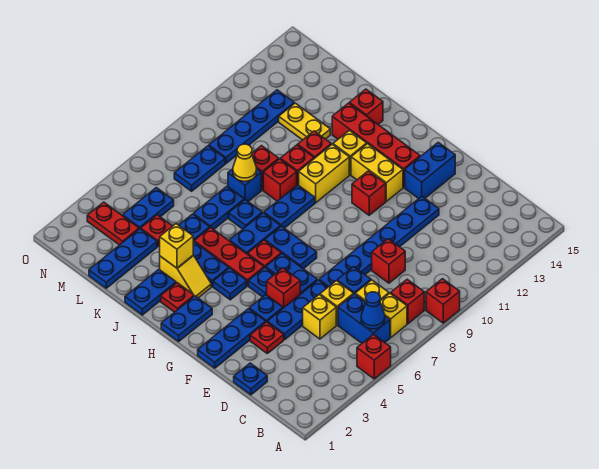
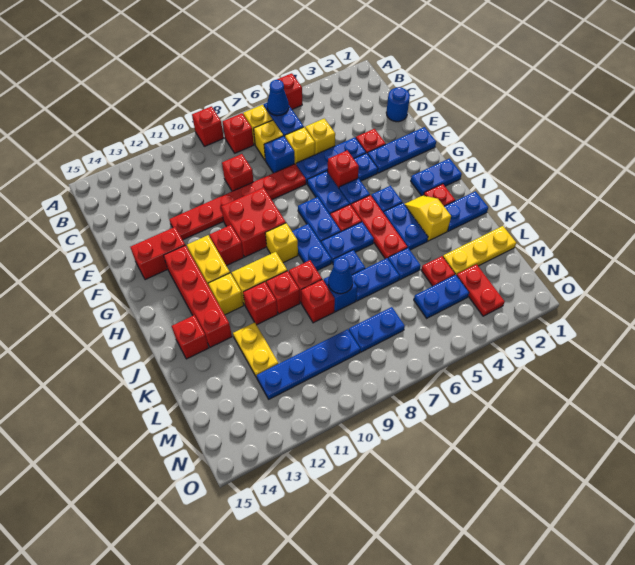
blue 1x1 plate [234,363,267,395] -> blue 1x1 round brick [386,87,410,122]
blue 1x6 plate [319,196,439,287] -> red 1x6 plate [169,164,306,240]
none -> red 2x2 brick [221,187,286,257]
blue 1x2 brick [405,142,455,199] -> red 1x2 brick [130,227,185,280]
blue 1x2 plate [264,185,315,228] -> blue 1x2 plate turned to [292,224,331,271]
yellow 1x1 brick [160,224,193,268] -> yellow 1x1 brick moved to [265,223,298,263]
yellow 1x1 cone [233,144,256,181] -> blue 1x1 cone [328,258,353,294]
blue 1x3 plate [89,229,157,288] -> yellow 1x3 plate [443,226,516,275]

